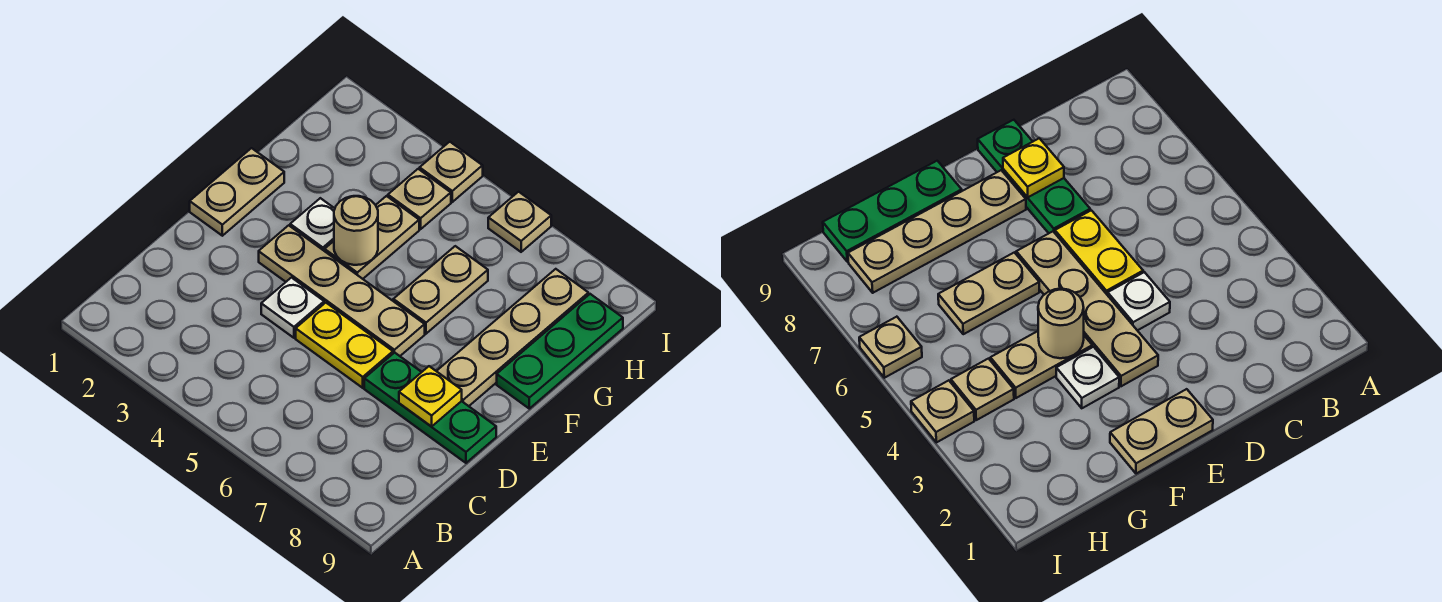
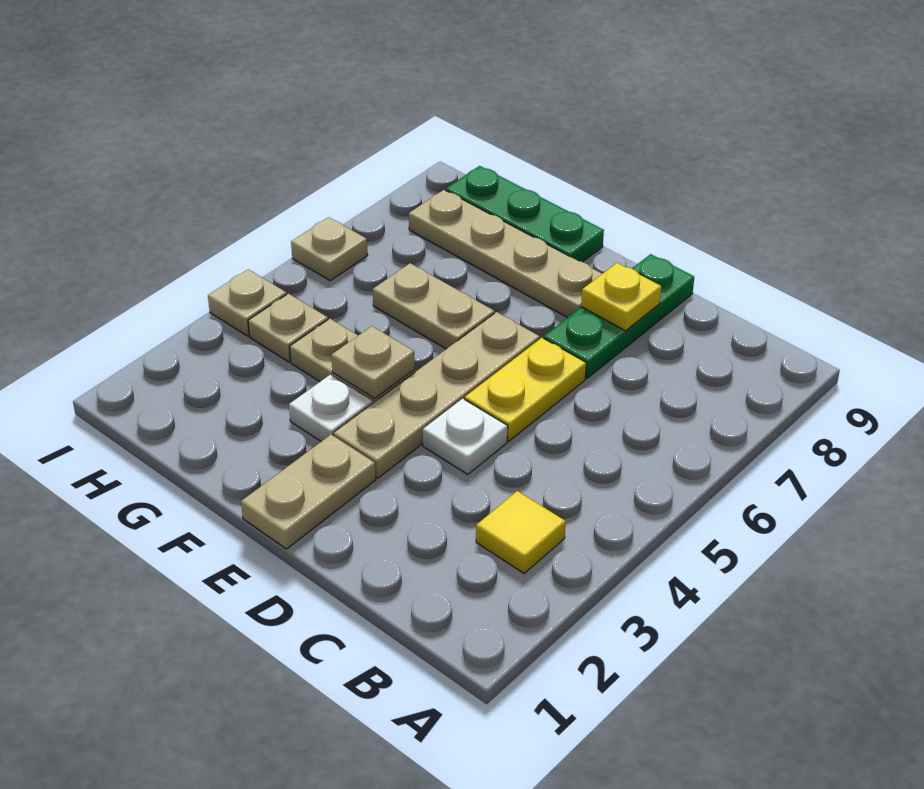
none -> yellow 1x1 tile [476,491,566,573]
tan 1x2 plate [190,148,284,236] -> tan 1x2 plate turned to [241,435,376,549]
tan 1x1 round brick [334,196,378,265] -> tan 1x1 plate [331,326,415,398]

